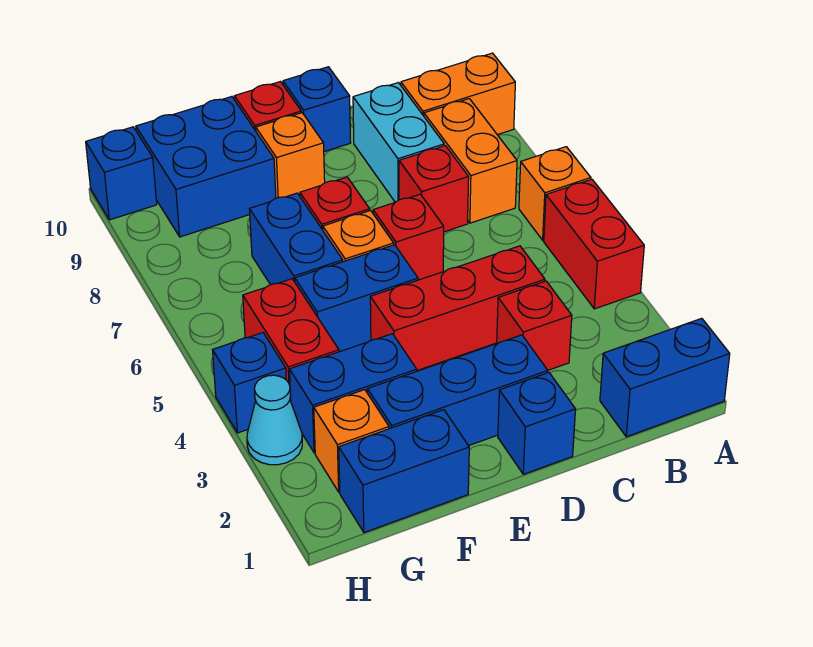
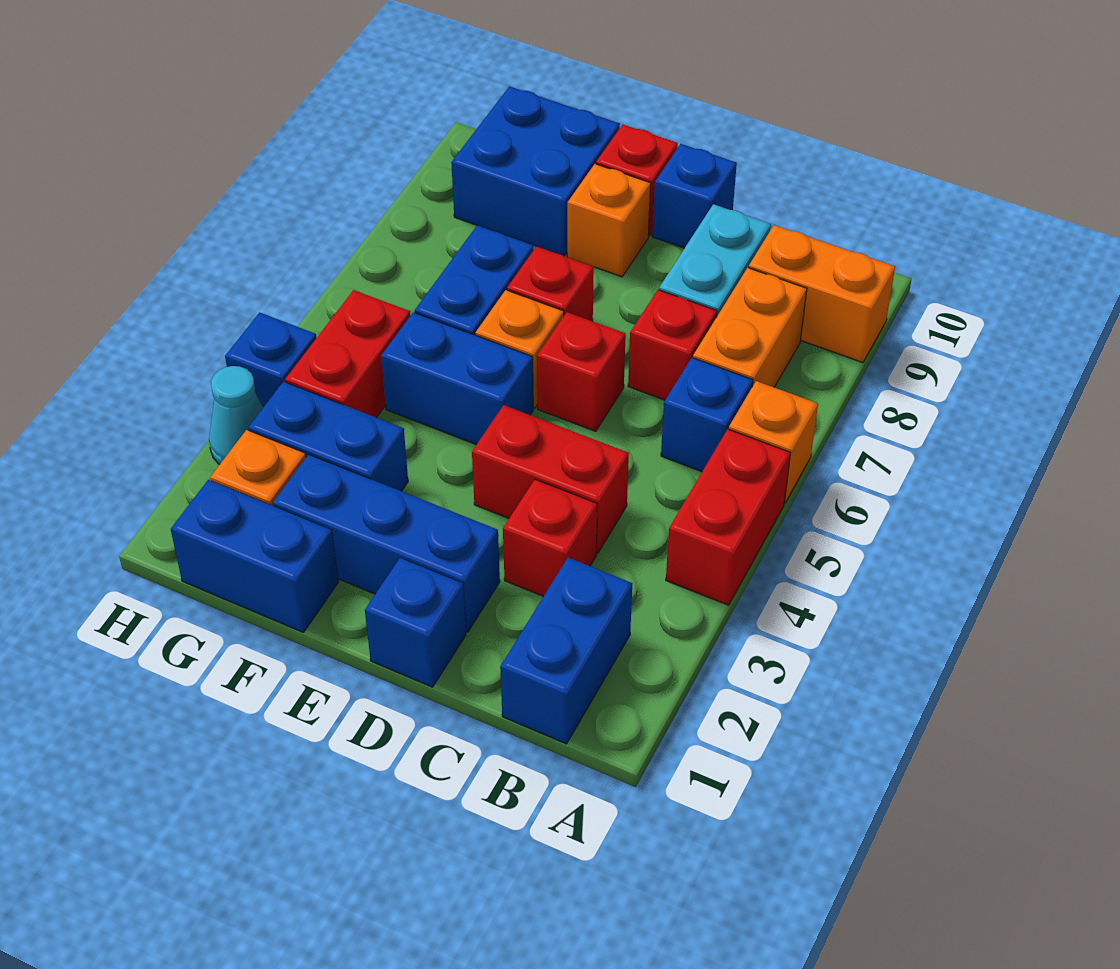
blue 1x2 brick [600,318,730,437] -> blue 1x2 brick turned to [500,558,632,744]
red 1x3 brick [370,246,545,370] -> red 1x2 brick [472,405,629,553]
blue 1x1 brick [86,127,157,220] -> blue 1x1 brick moved to [661,358,753,472]

